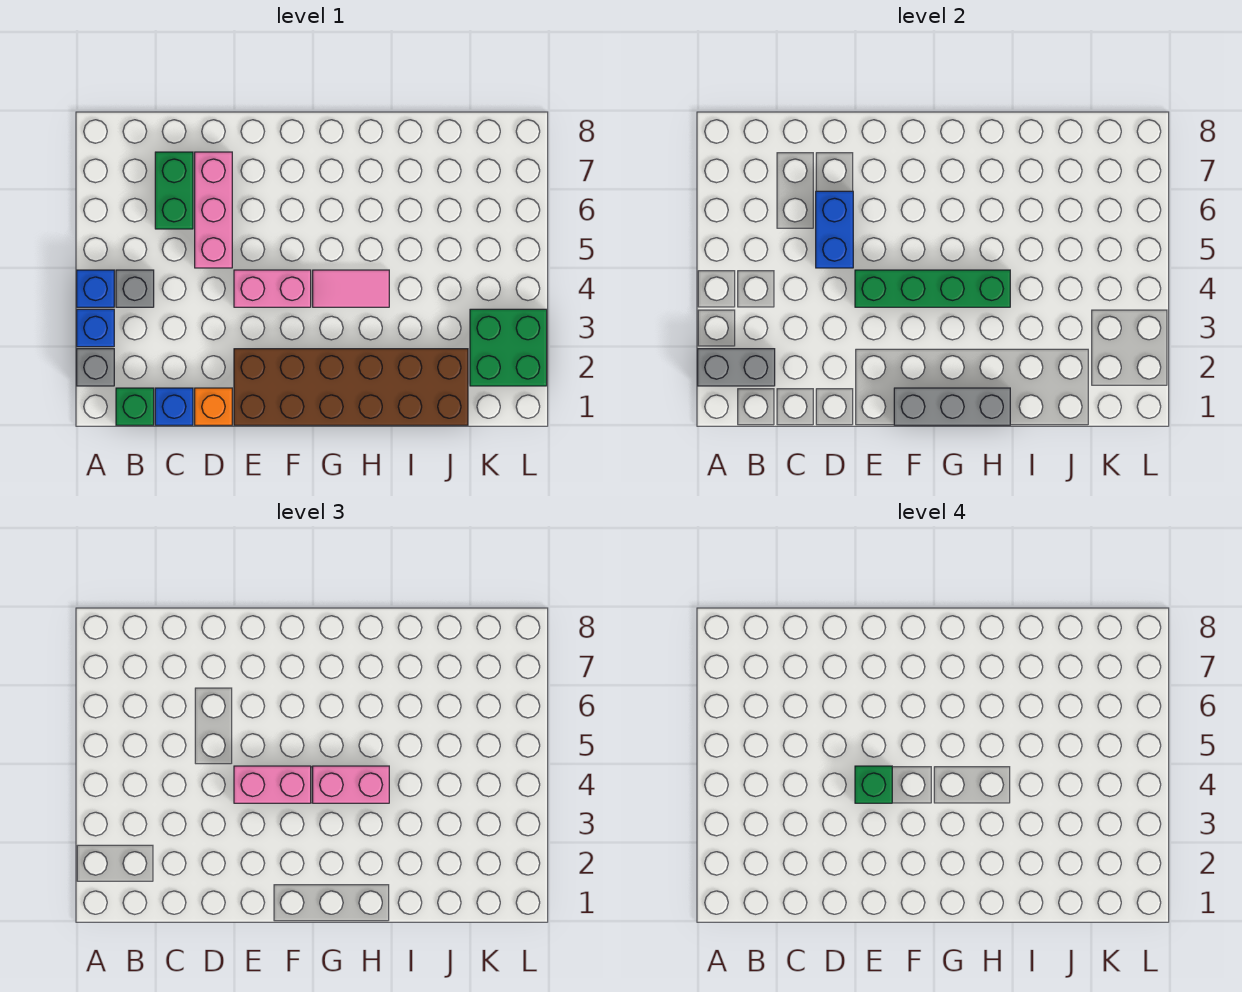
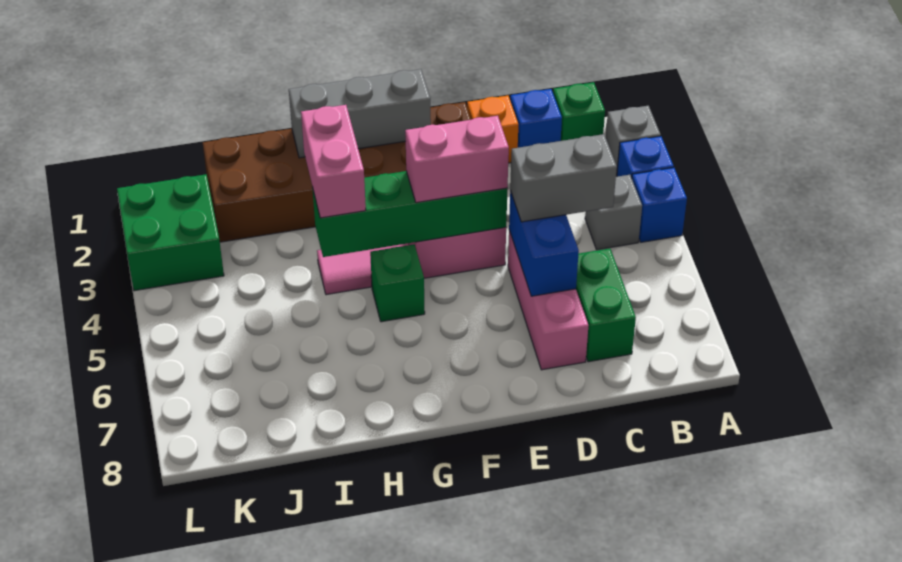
grey 1x2 brick [698,349,775,386] -> grey 1x2 brick moved to [510,134,617,222]
green 1x1 brick [855,766,892,803] -> green 1x1 brick moved to [370,245,425,322]
pink 1x2 brick [313,766,389,803] -> pink 1x2 brick turned to [301,105,366,218]

